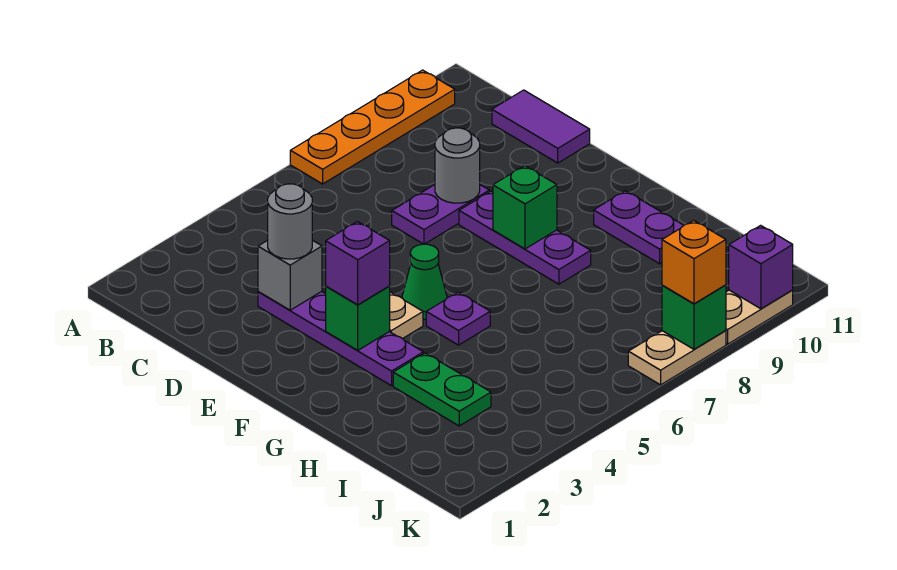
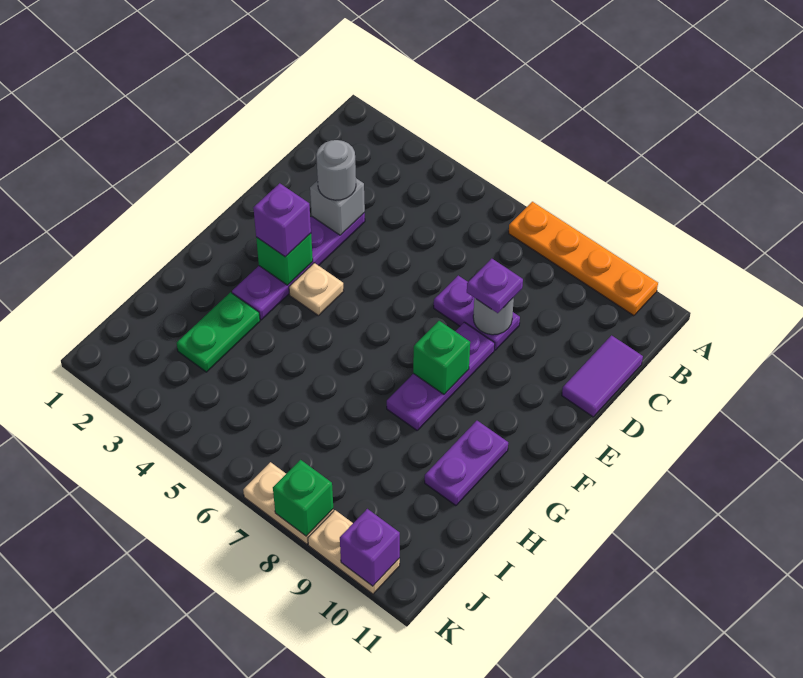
green 1x1 cone [402,244,447,319] -> none
purple 1x1 plate [426,292,490,345] -> purple 1x1 plate moved to [467,259,523,313]
orange 1x1 brick [662,220,726,304] -> none

